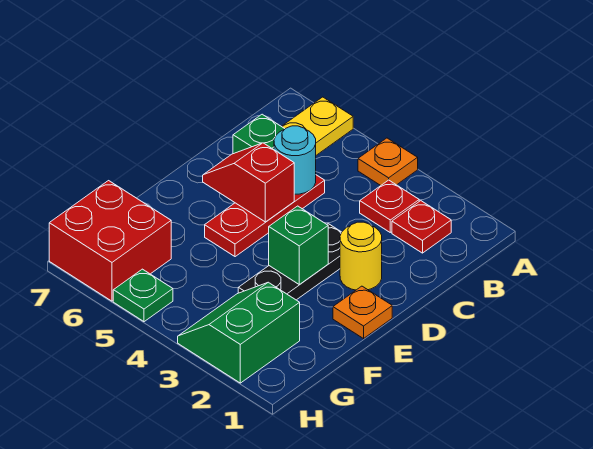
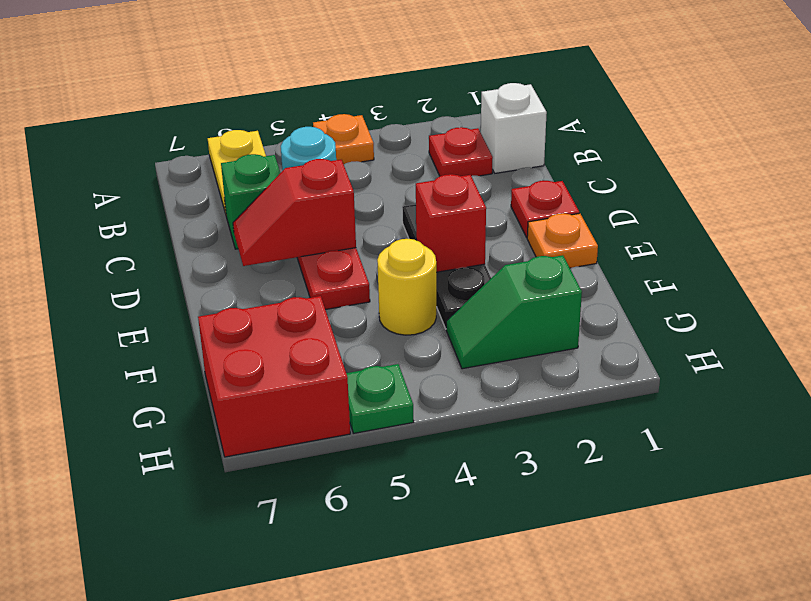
none -> white 1x1 brick [481,83,547,173]
red 1x1 plate [360,180,419,232] -> red 1x1 plate moved to [511,181,579,237]
yellow 1x1 round brick [340,222,382,290] -> yellow 1x1 round brick moved to [377,239,436,335]
green 1x1 brick [269,206,328,285] -> red 1x1 brick [416,174,486,272]
green 2x2 slope [178,282,300,383] -> green 1x2 slope [446,255,582,369]

